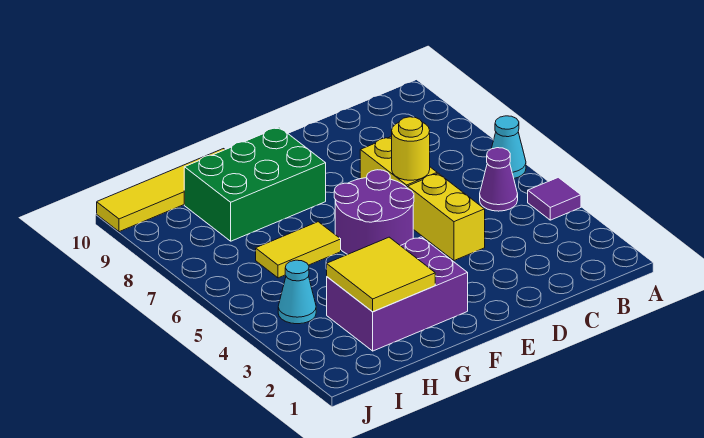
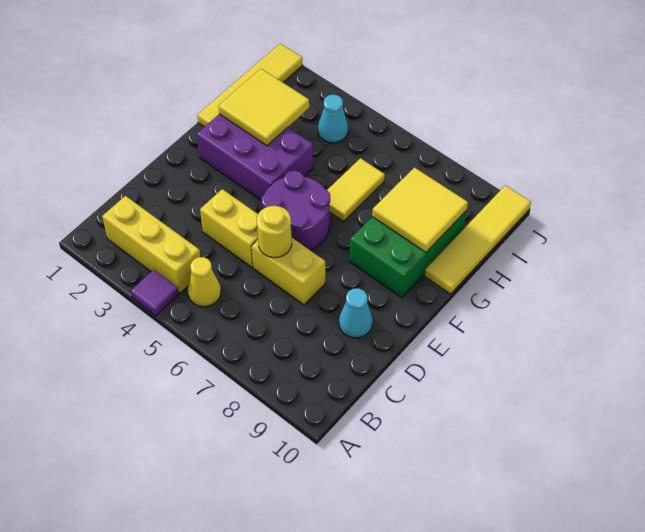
cyan 1x1 cone [491,116,526,178] -> cyan 1x1 cone moved to [339,288,373,338]
none -> yellow 1x3 brick [102,196,200,293]
purple 1x1 cone [480,148,518,211] -> yellow 1x1 cone [188,257,221,307]
purple 2x3 brick [327,237,468,351] -> purple 2x3 brick turned to [197,114,313,201]
none -> yellow 1x4 tile [197,44,302,127]
none -> yellow 2x2 tile [372,168,468,252]

